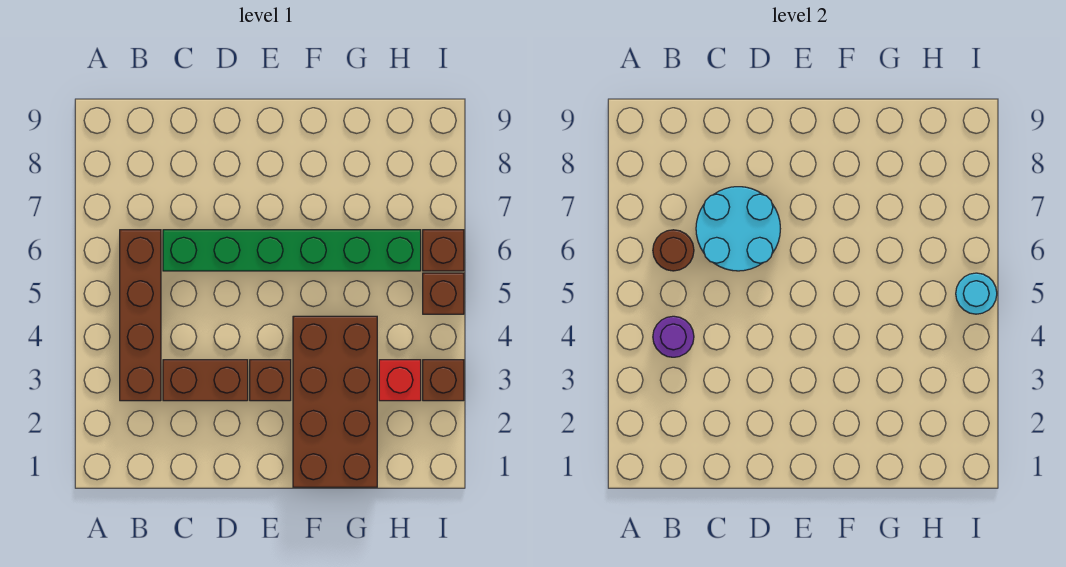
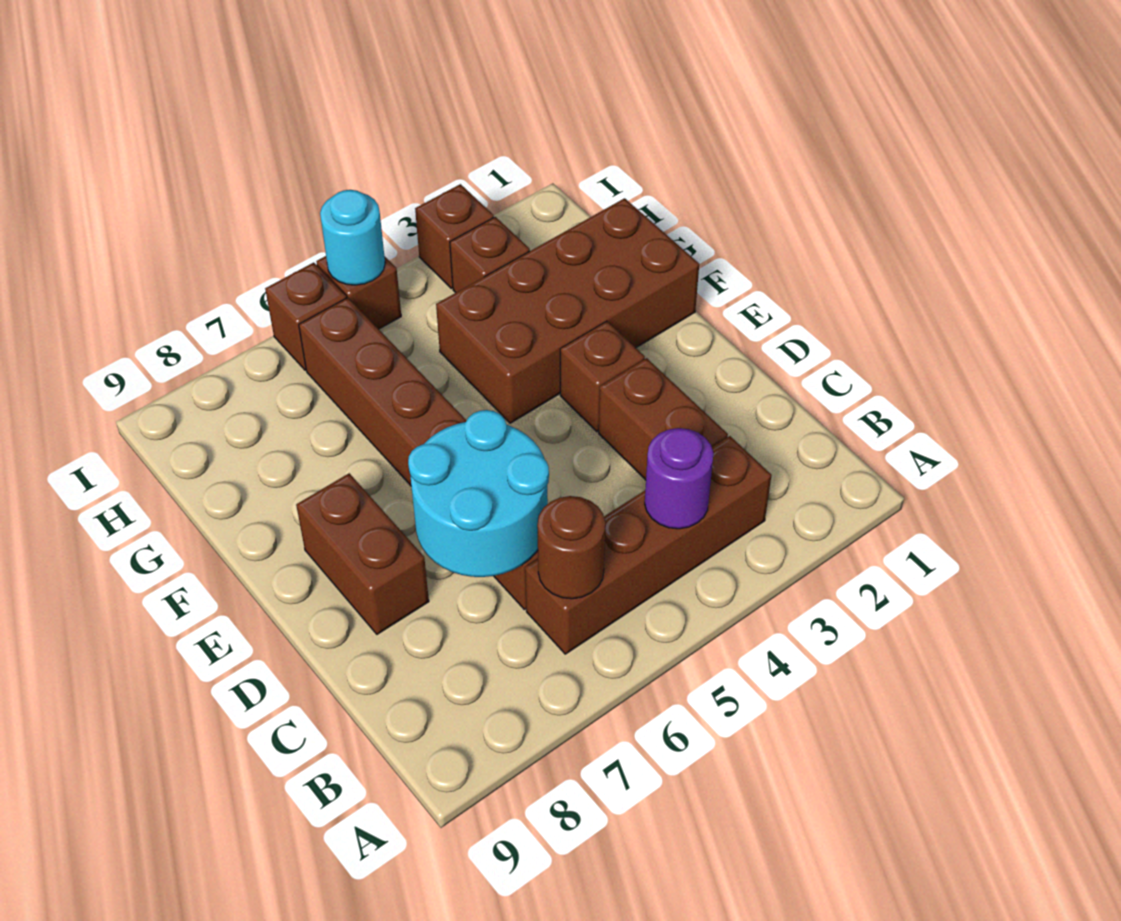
green 1x6 brick [163,230,421,271] -> brown 1x6 brick [299,298,538,609]
none -> brown 1x2 brick [296,473,429,634]
red 1x1 brick [379,360,421,401] -> brown 1x1 brick [450,217,530,293]

